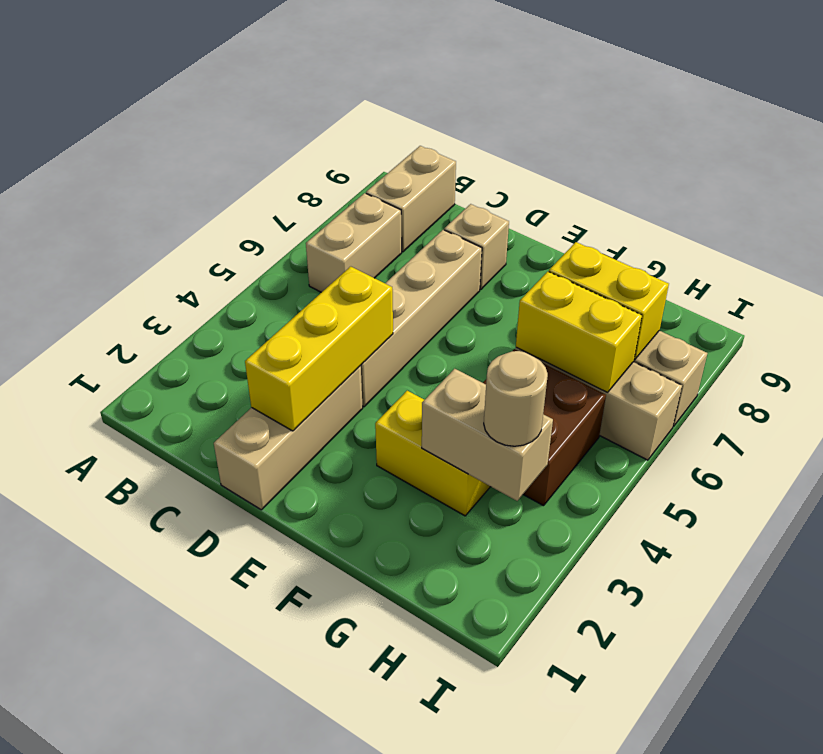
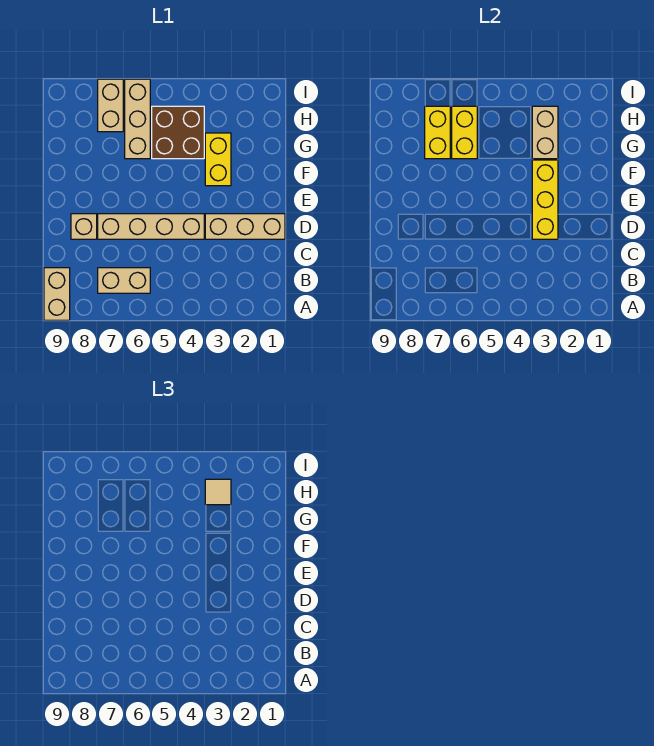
tan 1x2 brick [366,146,456,252] -> tan 1x2 brick turned to [44,268,70,320]
yellow 1x3 brick [245,267,393,431] -> yellow 1x3 brick turned to [532,160,558,239]
tan 1x1 round brick [484,351,548,446] -> tan 1x1 tile [205,479,231,505]

